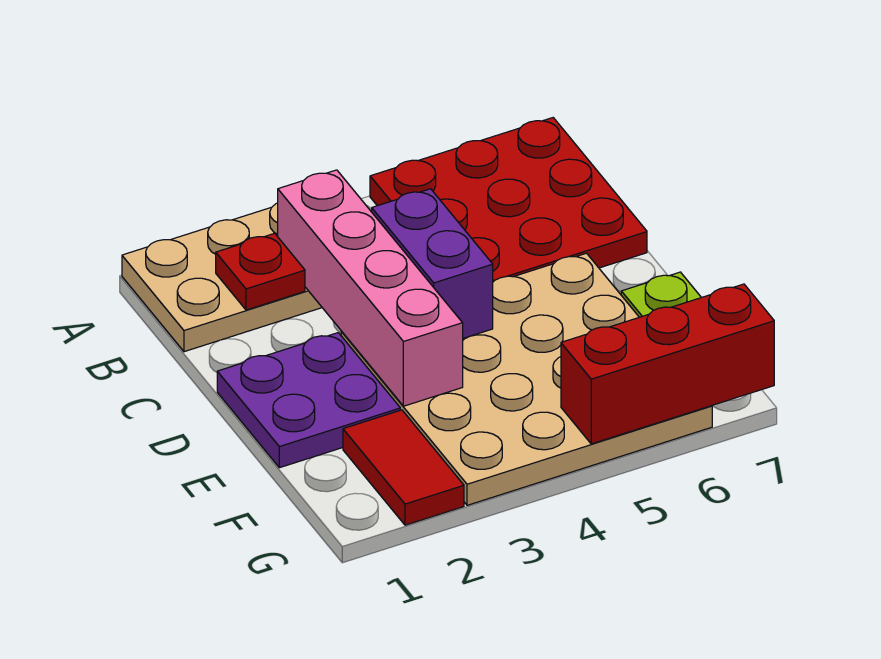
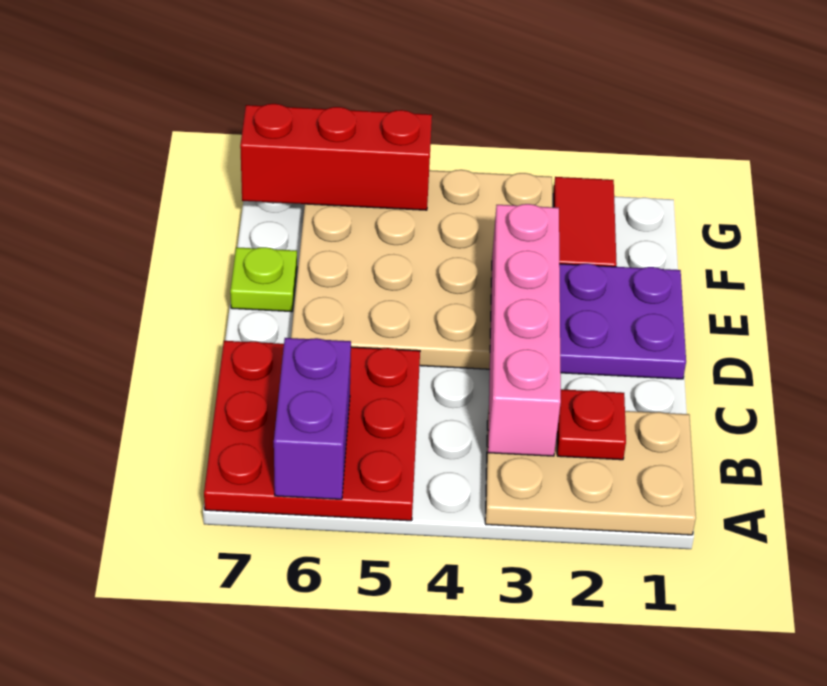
purple 1x2 brick [372,189,493,338] -> purple 1x2 brick moved to [274,338,351,499]

